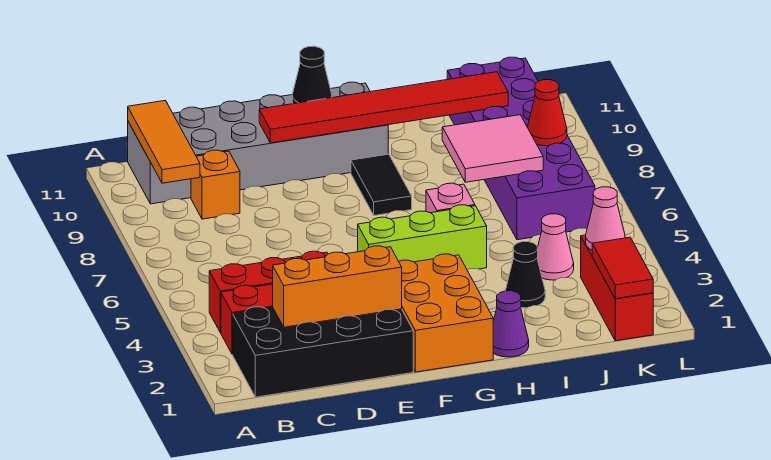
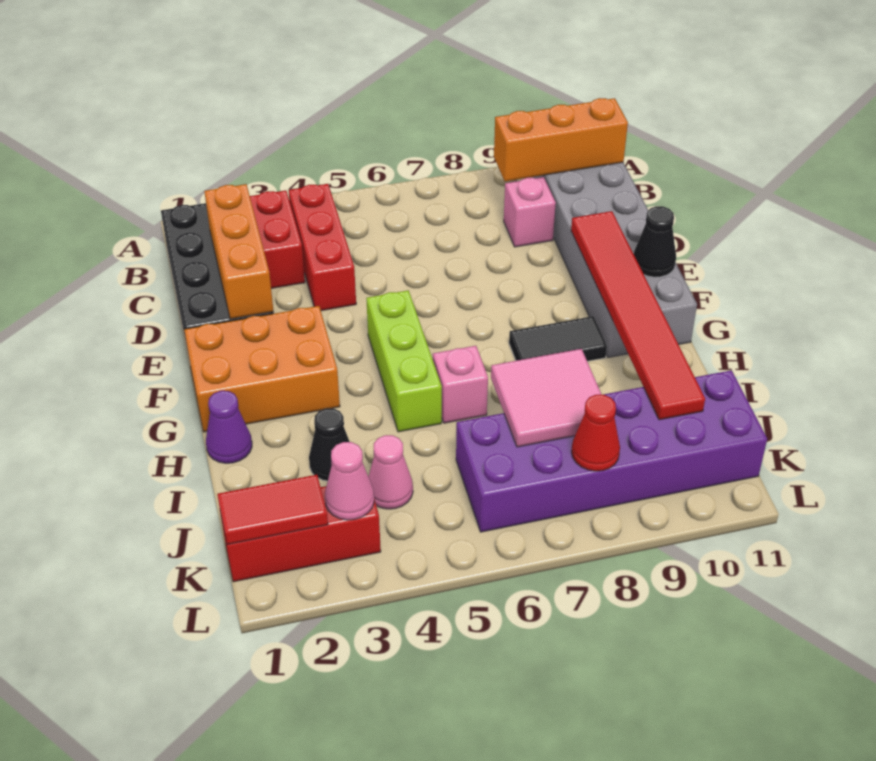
orange 1x3 tile [128,100,200,183] -> orange 1x3 brick [494,98,628,181]
orange 1x1 brick [191,150,240,219] -> pink 1x1 brick [504,177,556,247]

